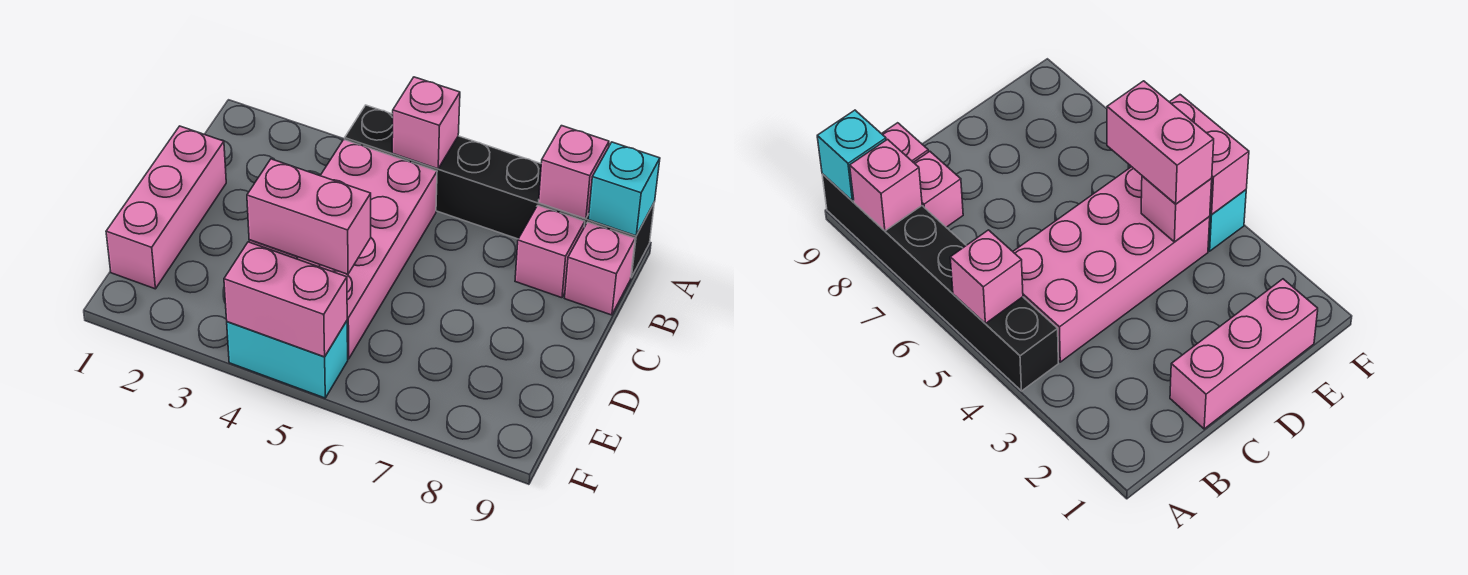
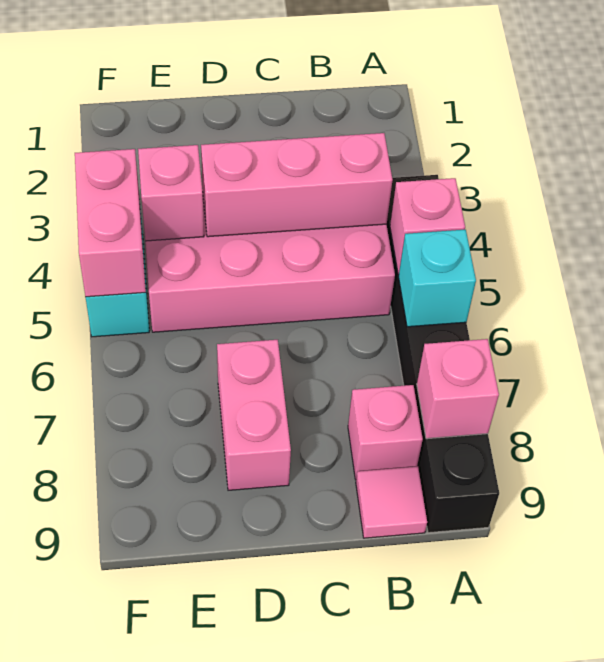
cyan 1x1 brick [588,142,660,236] -> cyan 1x1 brick moved to [399,230,476,327]
pink 1x1 brick [565,222,635,315] -> pink 1x1 tile [356,466,427,538]
pink 1x3 brick [106,126,226,289] -> pink 1x3 brick moved to [201,133,393,237]
pink 1x2 brick [247,159,371,274] -> pink 1x2 brick moved to [217,340,291,490]

